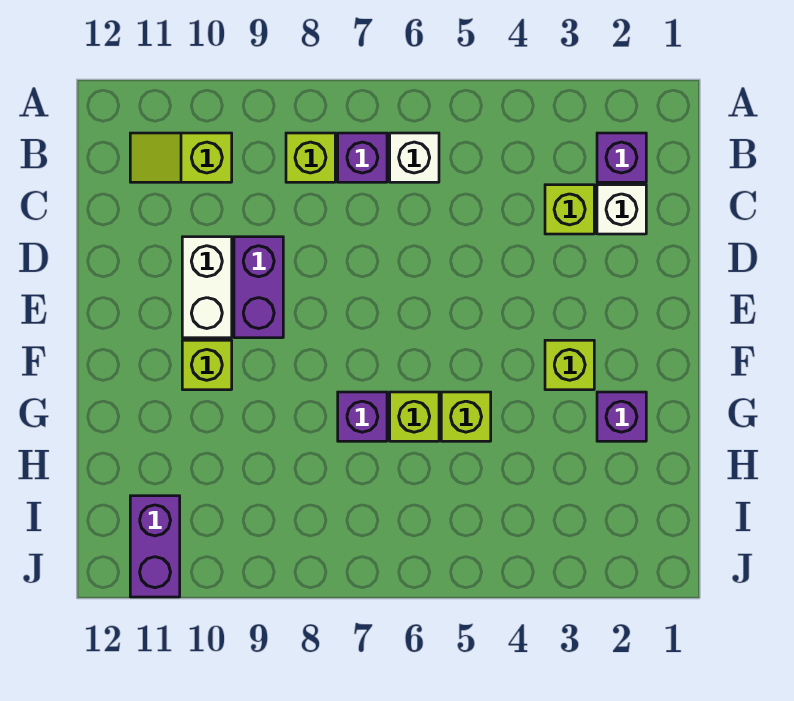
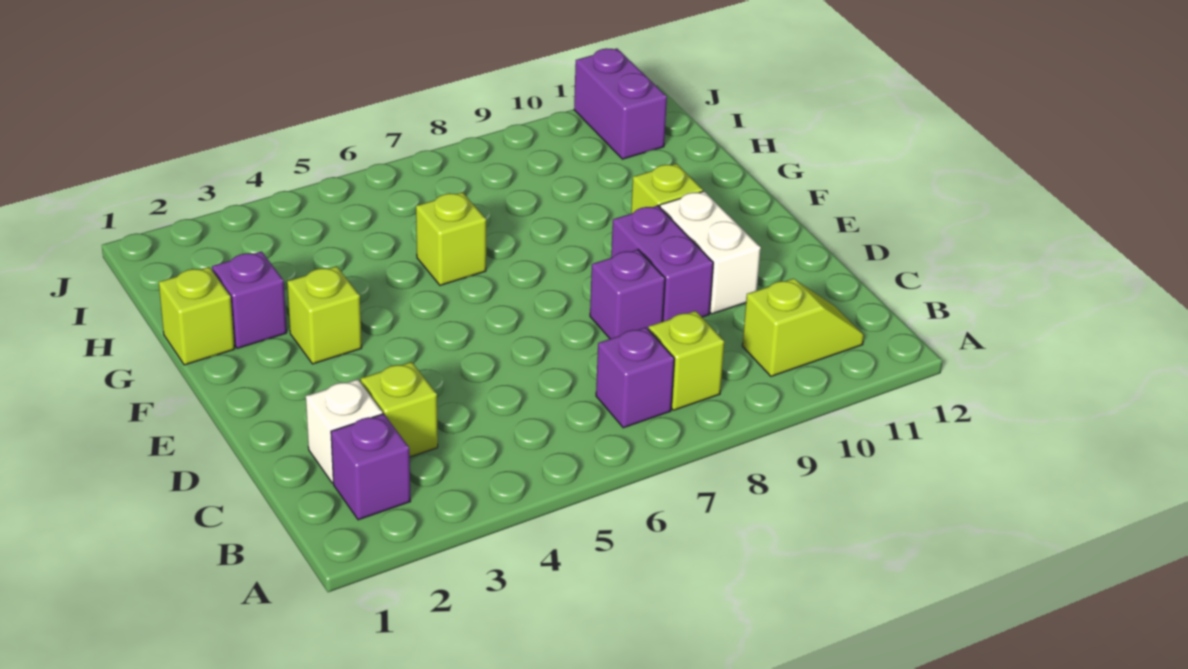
white 1x1 brick [390,133,439,182] -> none
lime 1x1 brick [441,392,491,441] -> lime 1x1 brick moved to [159,267,235,365]
purple 1x1 brick [338,392,387,441] -> purple 1x1 brick moved to [590,250,665,339]

